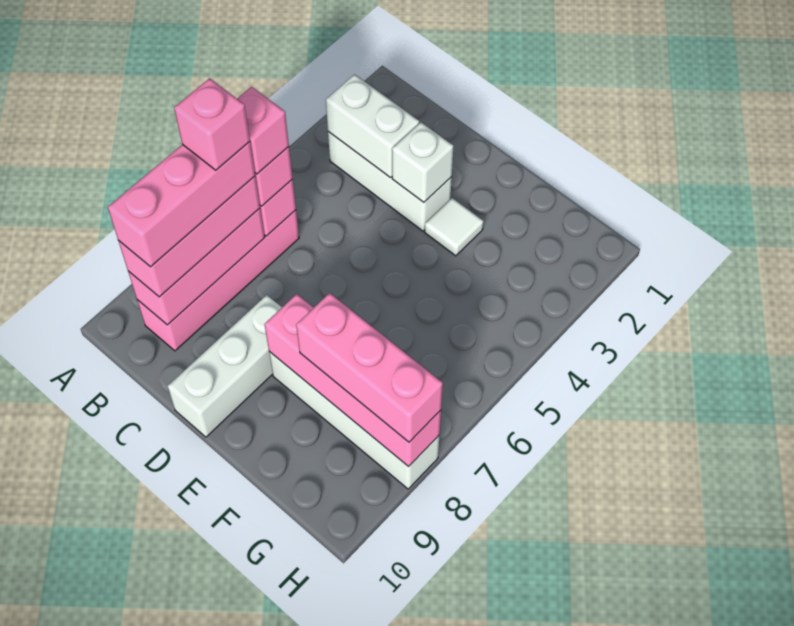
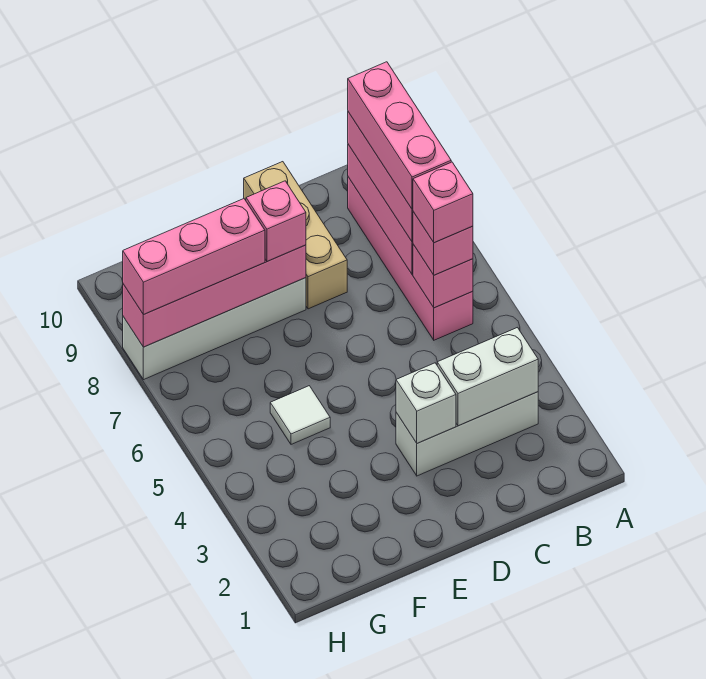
pink 1x1 brick [174,78,250,170] -> pink 1x1 brick moved to [246,181,306,261]
white 1x3 brick [168,295,282,437] -> tan 1x3 brick [244,162,347,309]
white 1x1 tile [425,198,484,256] -> white 1x1 tile moved to [270,386,330,444]

